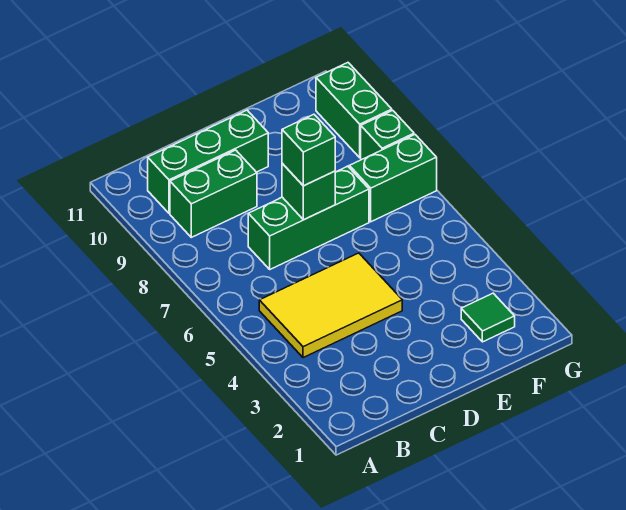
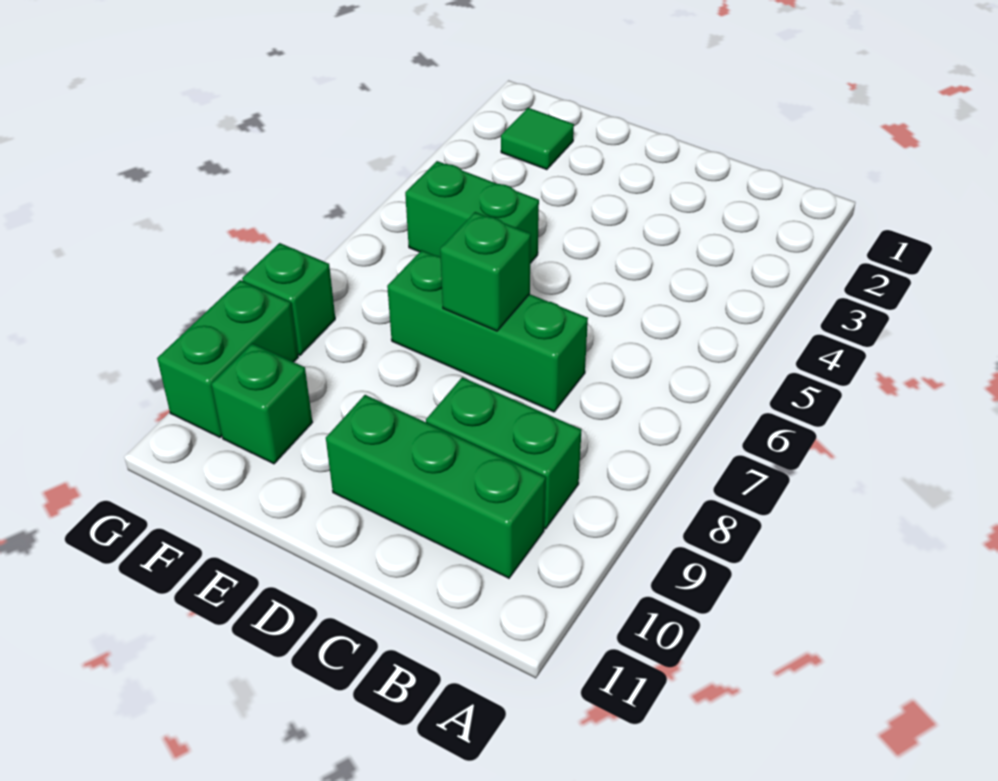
yellow 2x3 tile [259,253,402,358] -> none
green 1x1 brick [282,114,335,186] -> green 1x1 brick moved to [212,343,313,464]
green 1x2 brick [349,135,437,222] -> green 1x2 brick moved to [405,161,539,263]

